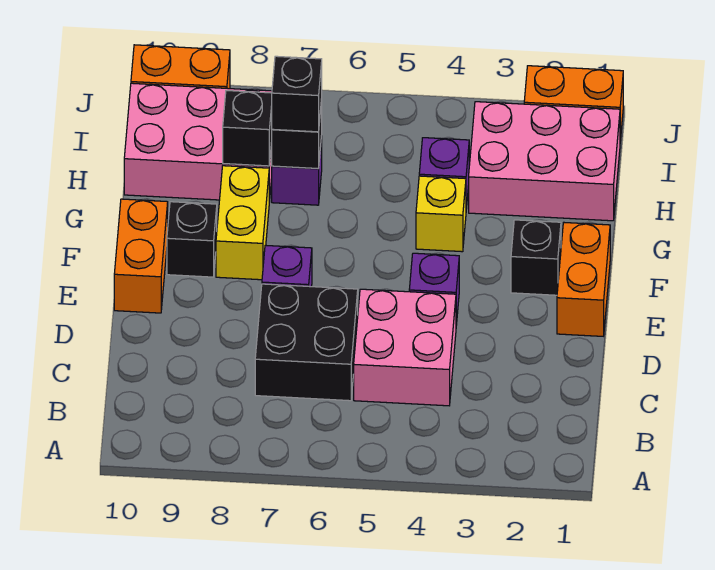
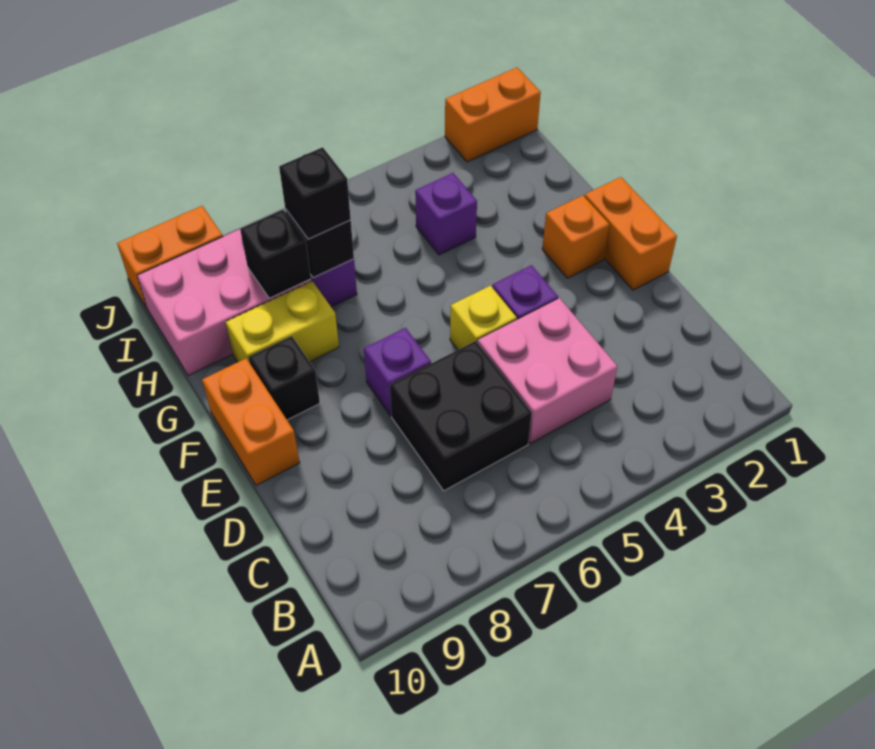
black 1x1 brick [511,220,561,295] -> orange 1x1 brick [542,195,609,278]
yellow 1x2 brick [216,166,269,280] -> yellow 1x2 brick turned to [226,281,339,363]
yellow 1x1 brick [416,176,466,252] -> yellow 1x1 brick moved to [450,286,517,350]
pink 2x3 brick [469,102,620,221] -> none

